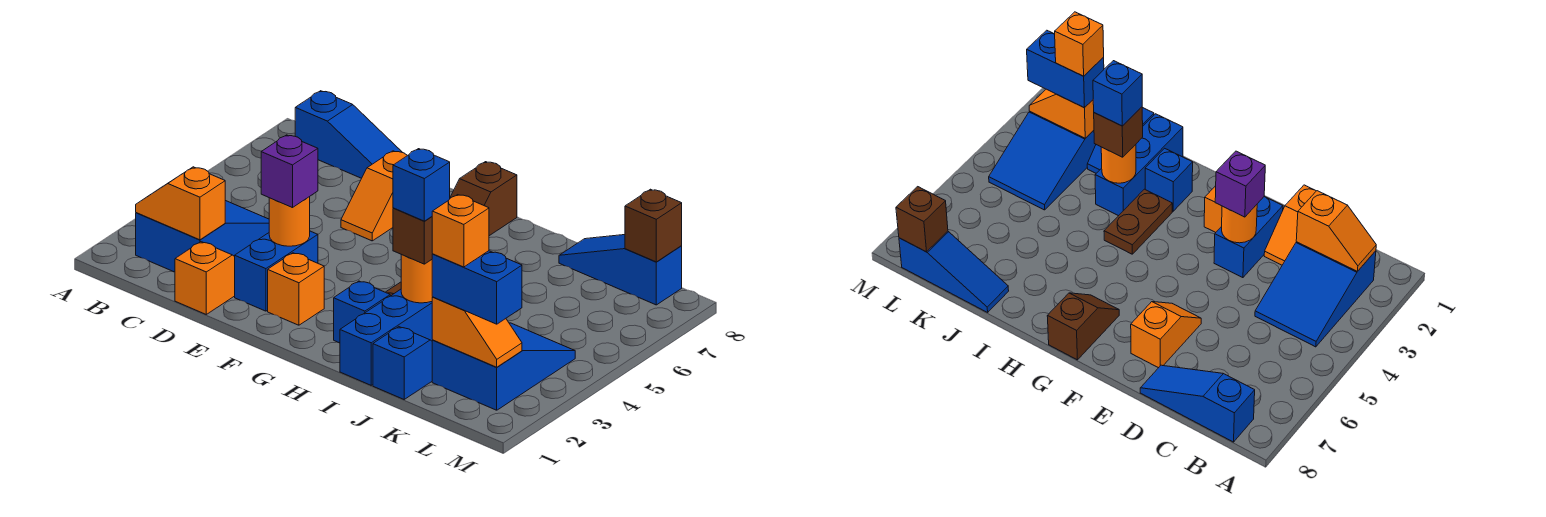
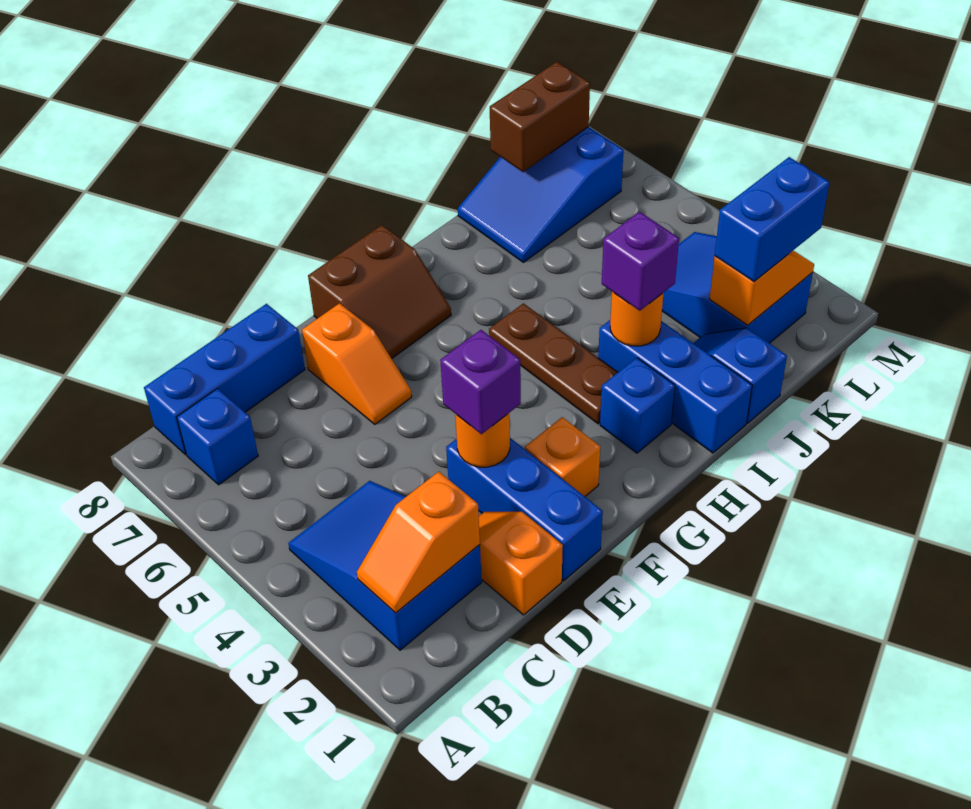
blue 1x3 slope [295,91,403,178] -> blue 1x3 brick [144,304,305,455]
blue 1x2 brick [235,231,318,311] -> blue 1x3 brick [446,438,603,581]
brown 1x2 slope [450,162,517,236] -> brown 2x2 slope [308,225,451,359]
brown 1x2 plate [1104,189,1172,254] -> brown 1x3 plate [489,303,618,424]
brown 1x1 brick [393,208,432,264] -> purple 1x1 brick [602,212,679,311]
blue 1x1 brick [393,149,450,221] -> blue 1x1 brick moved to [177,389,258,485]
blue 1x3 slope [559,235,682,305] -> blue 2x3 slope [458,127,624,262]
orange 1x1 brick [432,195,489,267] -> none
brown 1x1 brick [625,189,682,262] -> brown 1x2 brick [490,62,590,172]

